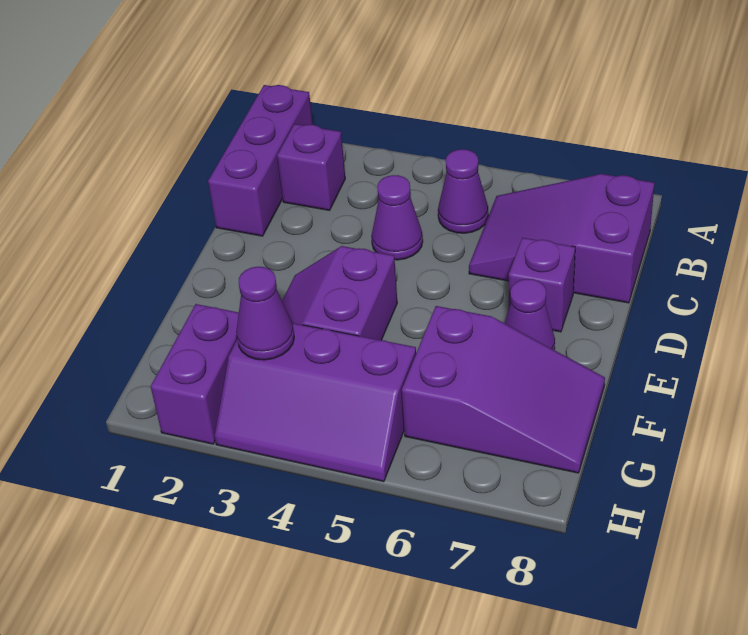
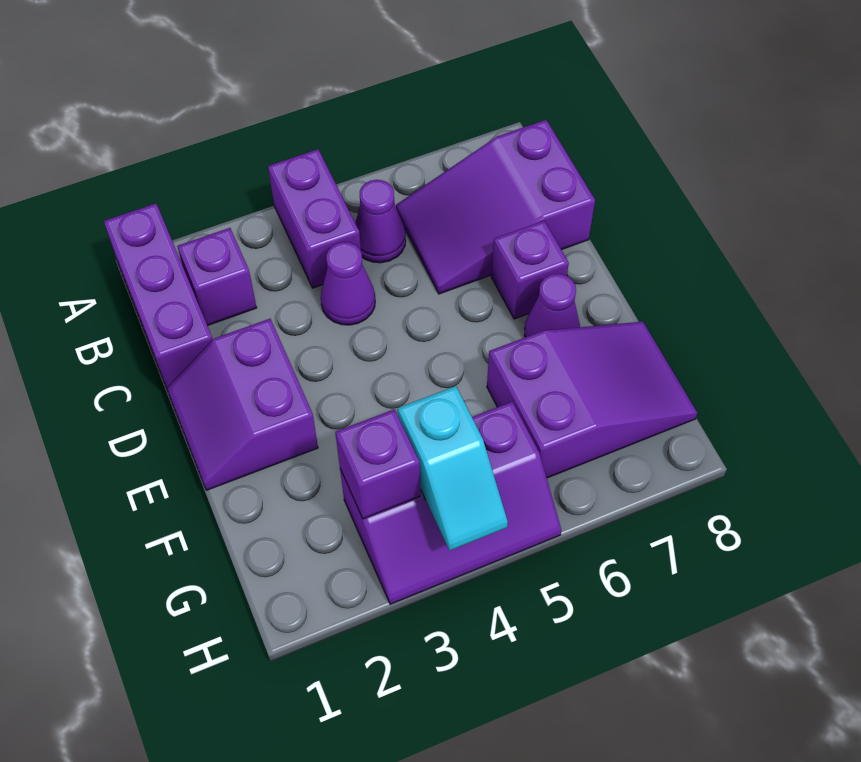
purple 2x2 slope [282,246,397,340] -> purple 2x2 slope moved to [167,319,318,490]
purple 1x2 brick [151,304,239,444] -> purple 1x2 brick moved to [268,149,361,288]
purple 1x1 cone [236,267,294,360] -> purple 1x1 brick [335,409,420,519]
none -> cyan 1x2 slope [398,386,508,550]

